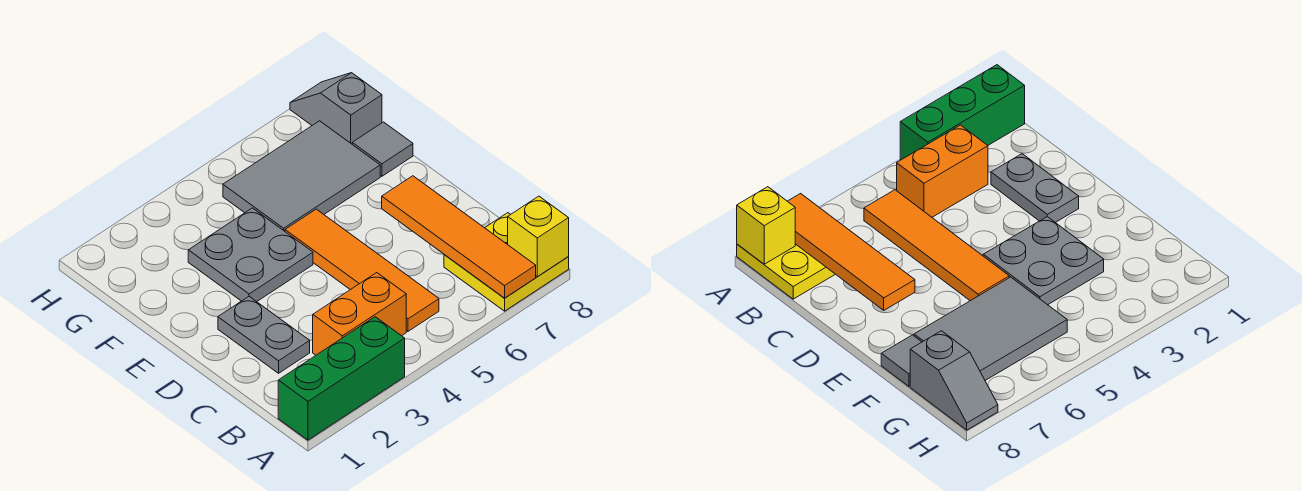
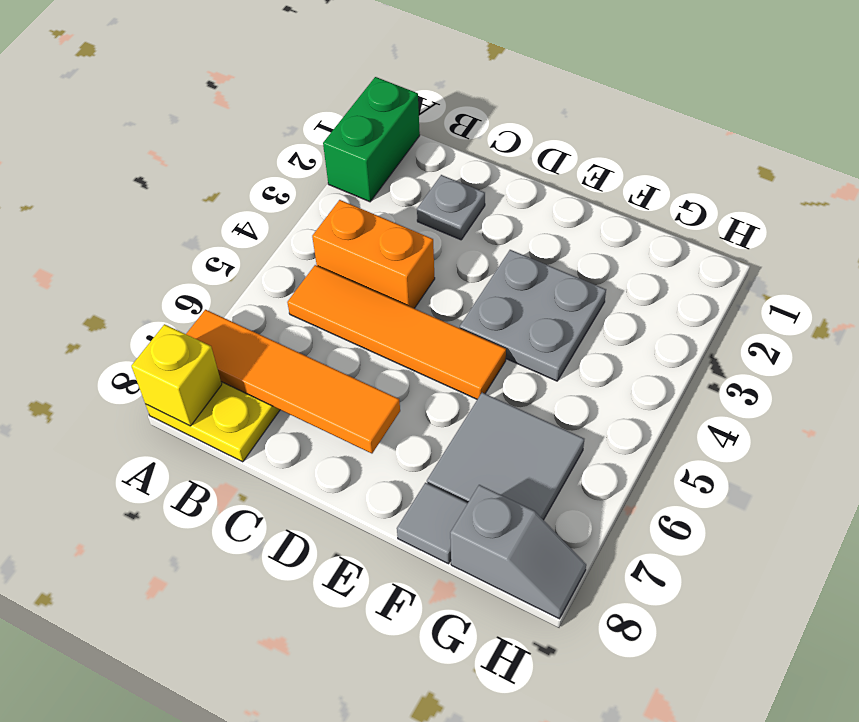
green 1x3 brick [278,317,405,440] -> green 1x2 brick [323,77,420,202]
orange 1x2 brick [313,273,406,355] -> orange 1x2 brick turned to [312,200,435,308]
grey 1x2 plate [218,297,310,373] -> grey 1x1 plate [417,175,485,240]
grey 2x3 tile [223,121,380,231] -> grey 2x2 tile [427,393,584,520]

